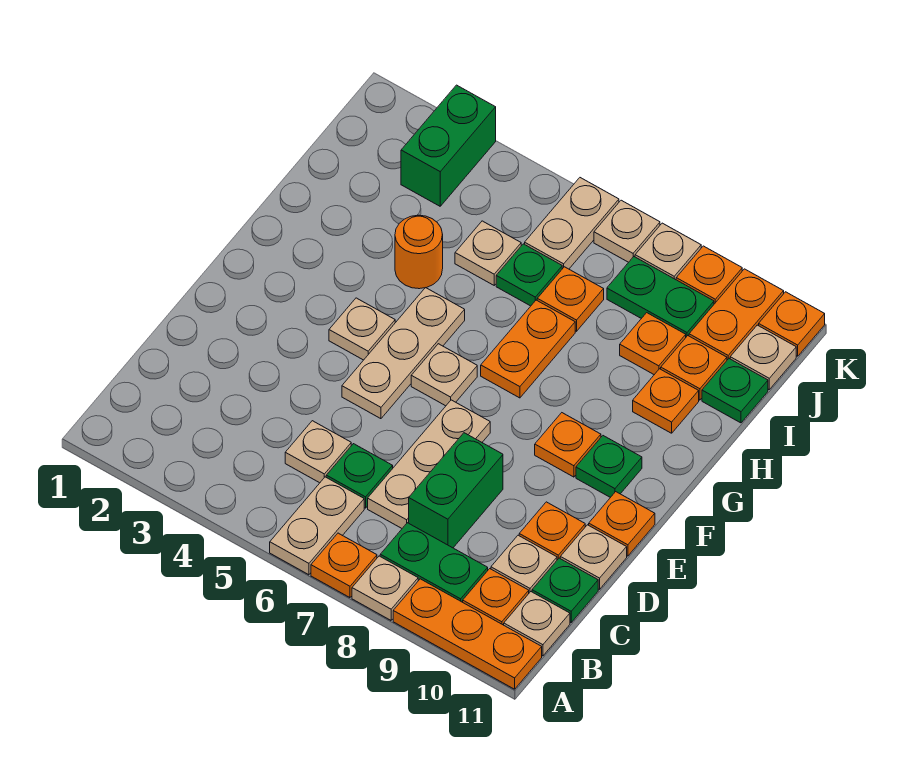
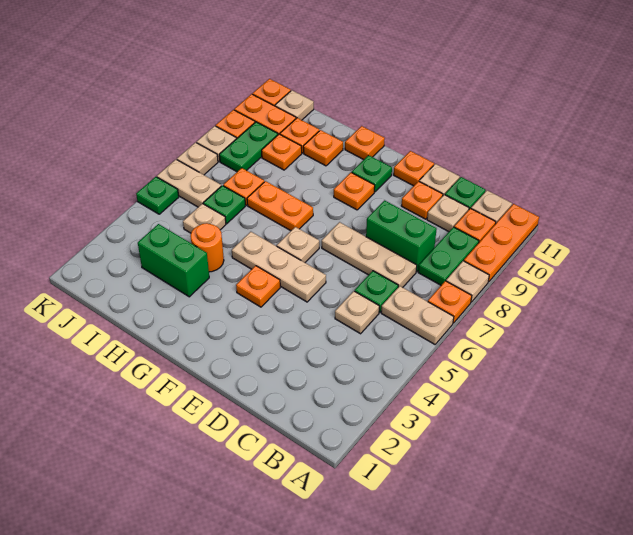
tan 1x1 plate [329,298,395,360] -> orange 1x1 plate [236,266,280,307]
none -> orange 1x1 plate [345,126,385,160]
green 1x1 plate [702,359,768,423] -> green 1x1 plate moved to [136,177,179,214]
green 1x2 brick [401,85,496,206] -> green 1x2 brick moved to [138,224,209,297]

